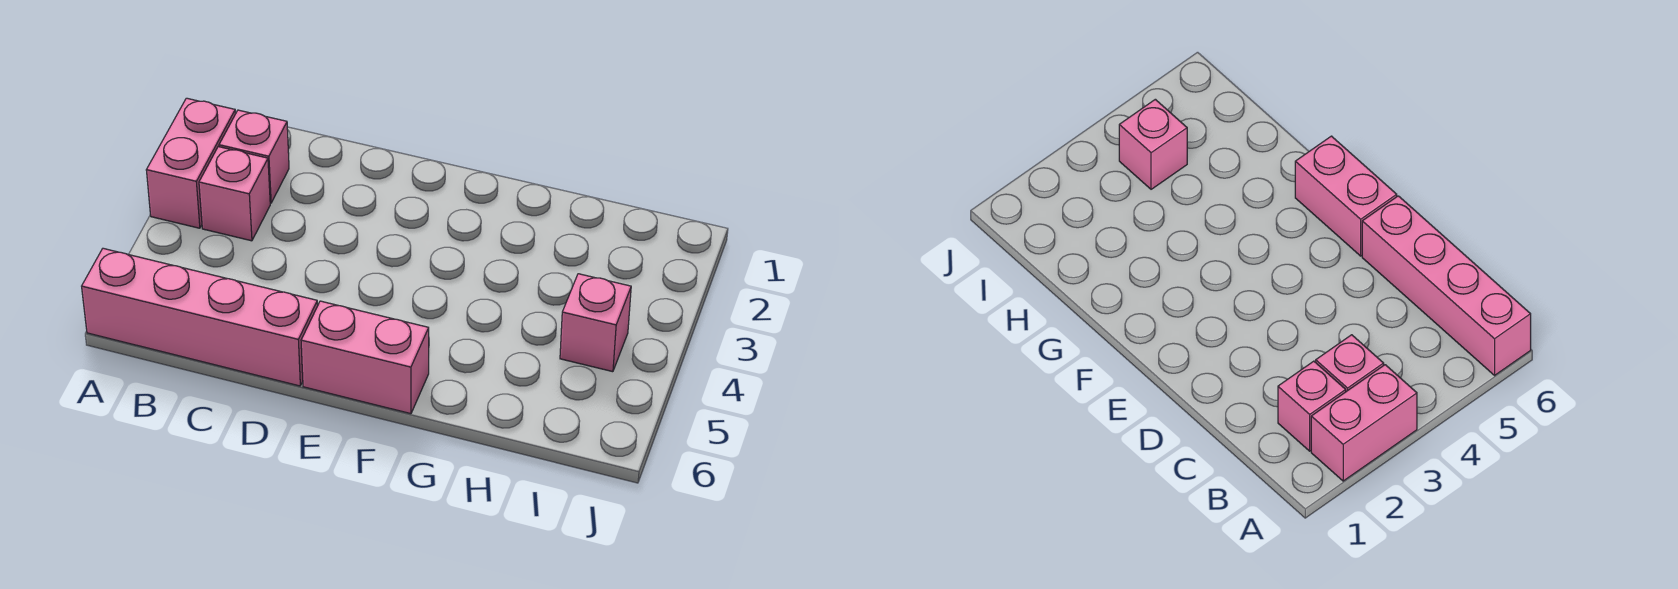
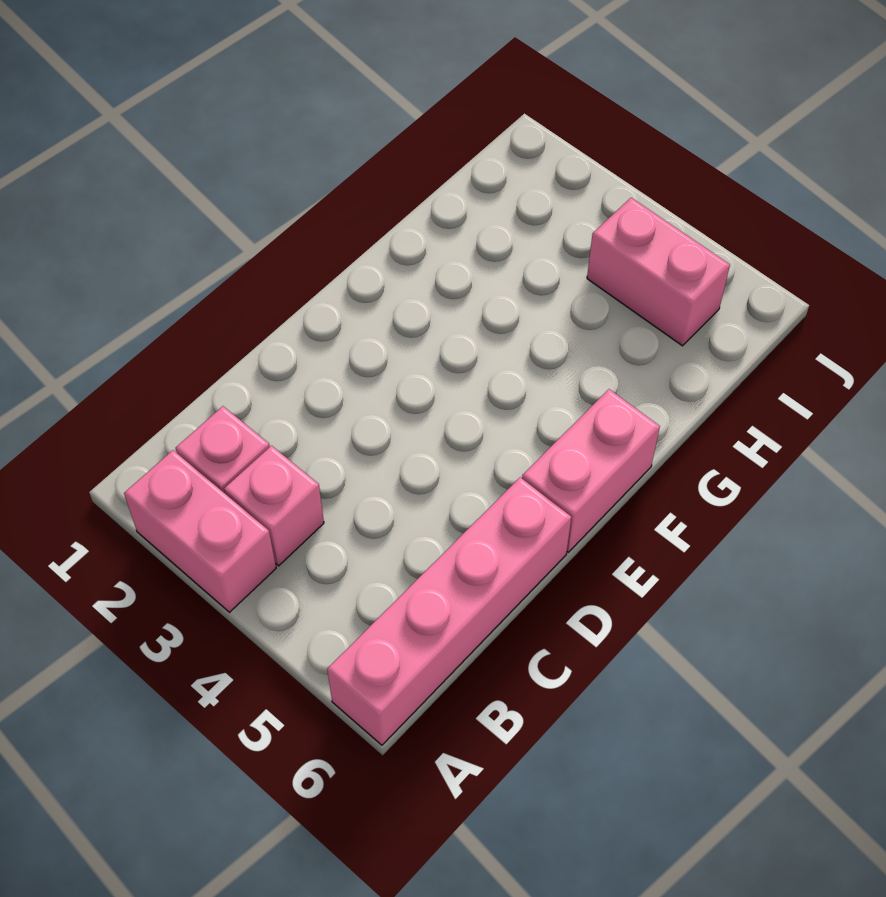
pink 1x1 brick [560,274,631,372] -> pink 1x2 brick [587,198,730,346]

